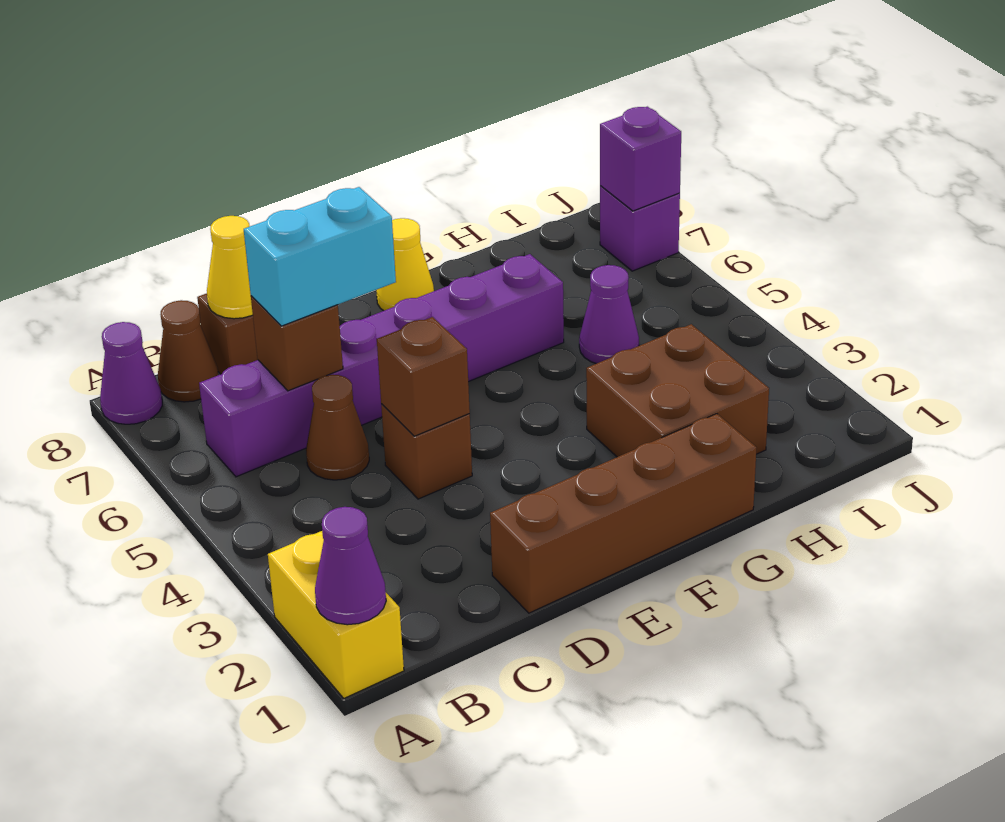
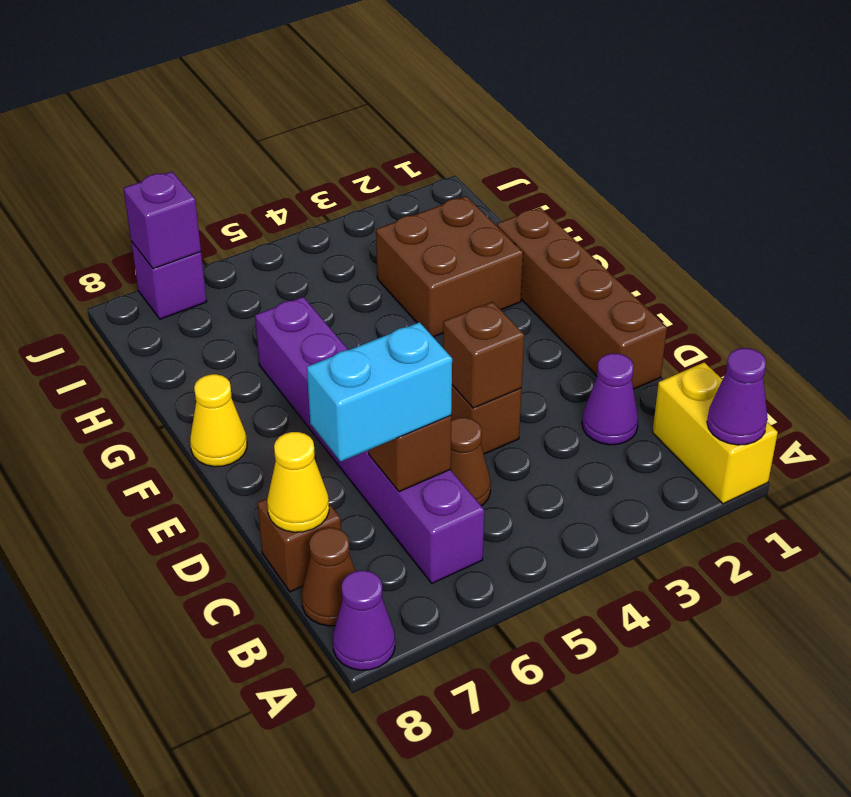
yellow 1x2 brick [268,531,404,698] -> yellow 1x2 brick turned to [652,363,778,504]
cyan 1x2 brick [244,187,396,326] -> cyan 1x2 brick turned to [307,322,452,461]
purple 1x1 cone [579,265,639,364] -> purple 1x1 cone moved to [582,354,638,445]

